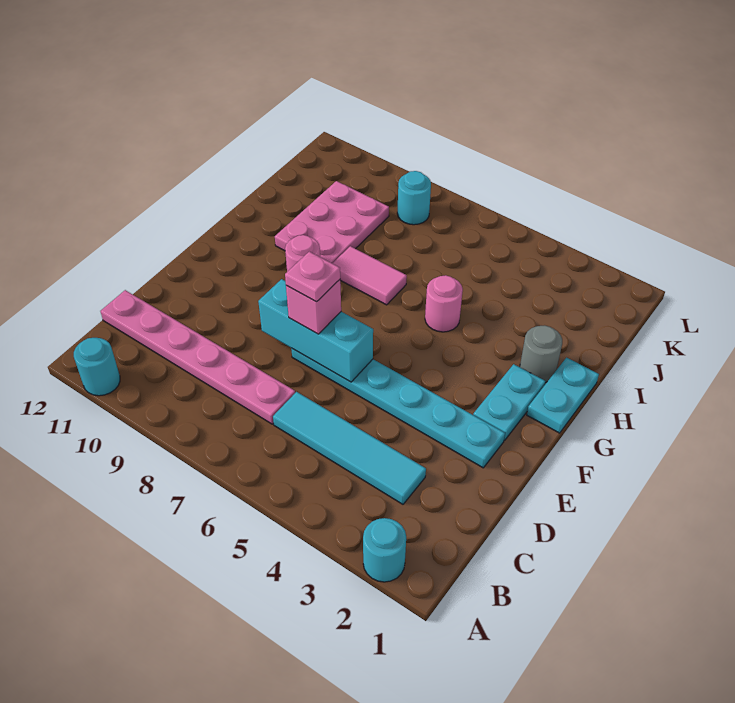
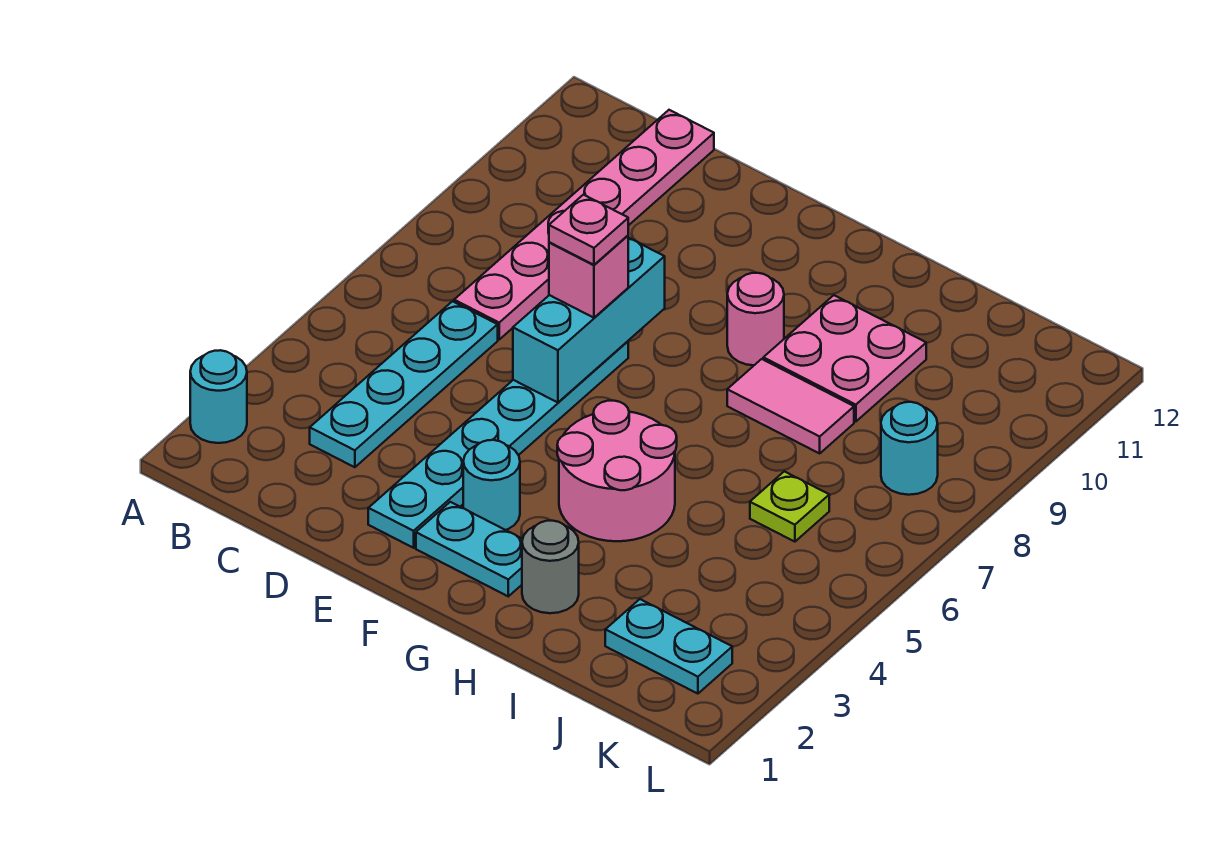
cyan 1x1 round brick [74,338,120,396] -> cyan 1x1 round brick moved to [463,440,520,530]
cyan 1x4 tile [273,392,426,504] -> cyan 1x4 plate [310,301,498,467]
cyan 1x2 plate [527,358,599,433] -> cyan 1x2 plate moved to [605,599,732,694]
pink 1x1 round brick [425,275,463,332] -> pink 2x2 round brick [557,401,677,541]
pink 1x2 tile [332,246,407,305] -> pink 1x2 tile turned to [727,359,854,453]
pink 2x3 plate [275,181,389,263] -> pink 2x2 plate [763,295,926,422]
none -> lime 1x1 plate [750,471,829,542]

